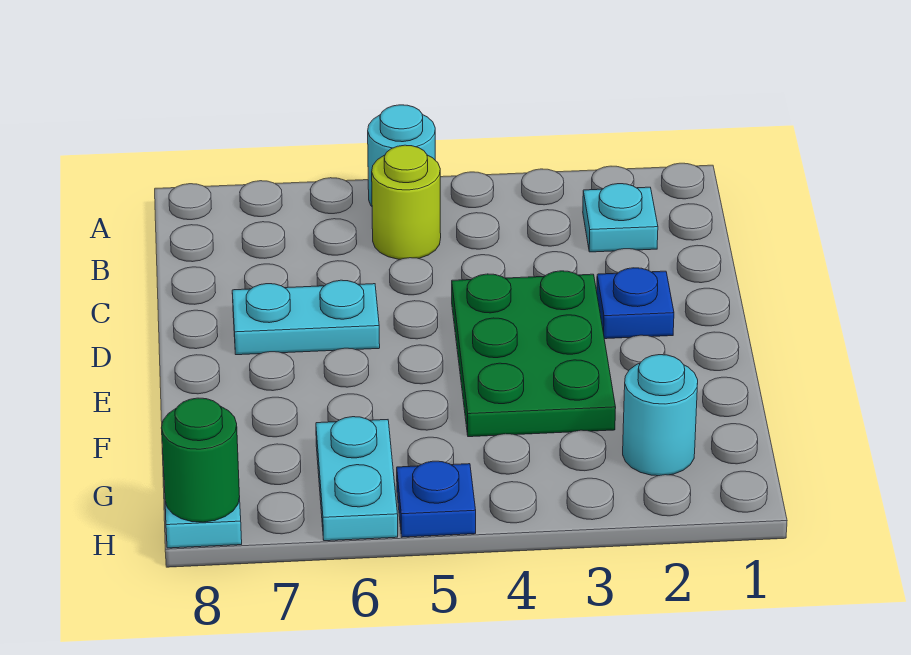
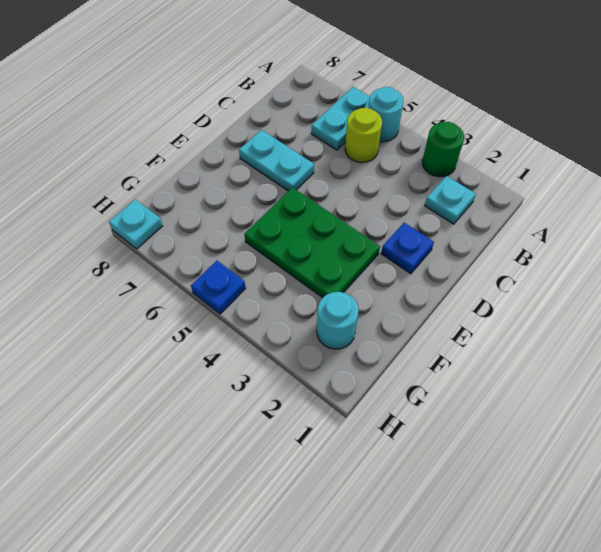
green 2x3 plate [452,271,616,437] -> green 2x3 plate turned to [244,187,380,298]
cyan 1x2 plate [316,417,398,541] -> cyan 1x2 plate moved to [311,87,370,150]
green 1x1 round brick [161,398,240,522] -> green 1x1 round brick moved to [422,122,464,177]

